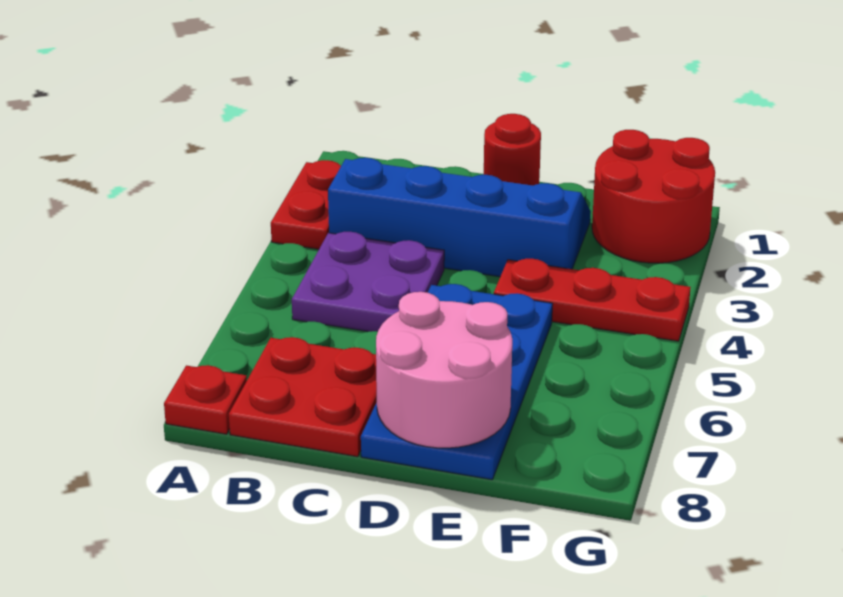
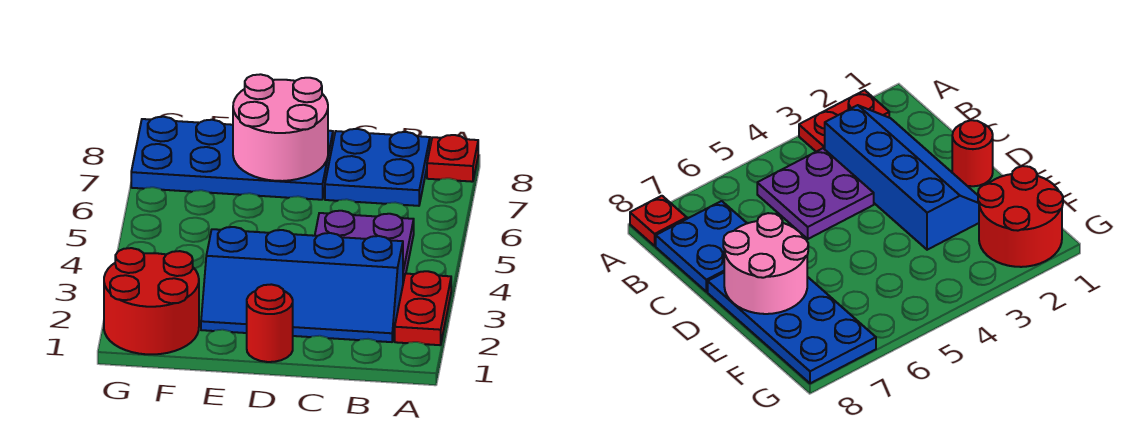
red 2x2 plate [229,337,377,457] -> blue 2x2 plate [325,129,430,206]
blue 2x4 plate [361,284,553,480] -> blue 2x4 plate turned to [131,117,333,200]
red 1x3 plate [494,259,691,341] -> none

